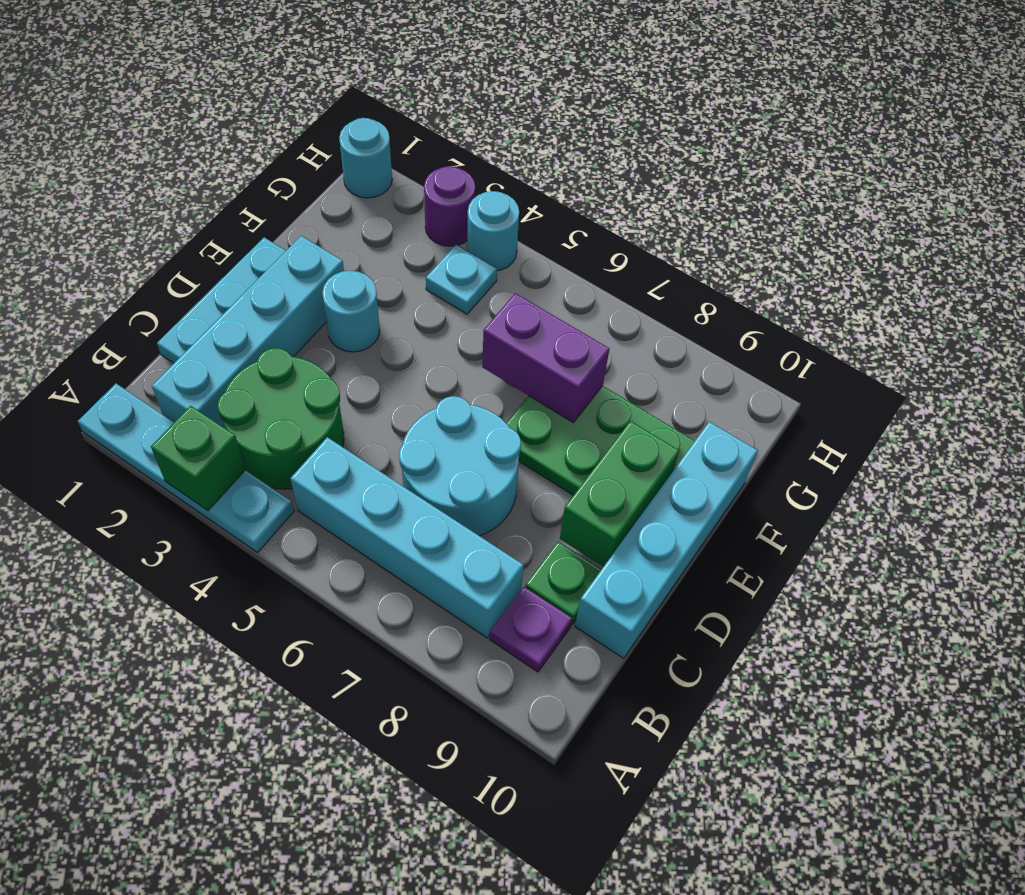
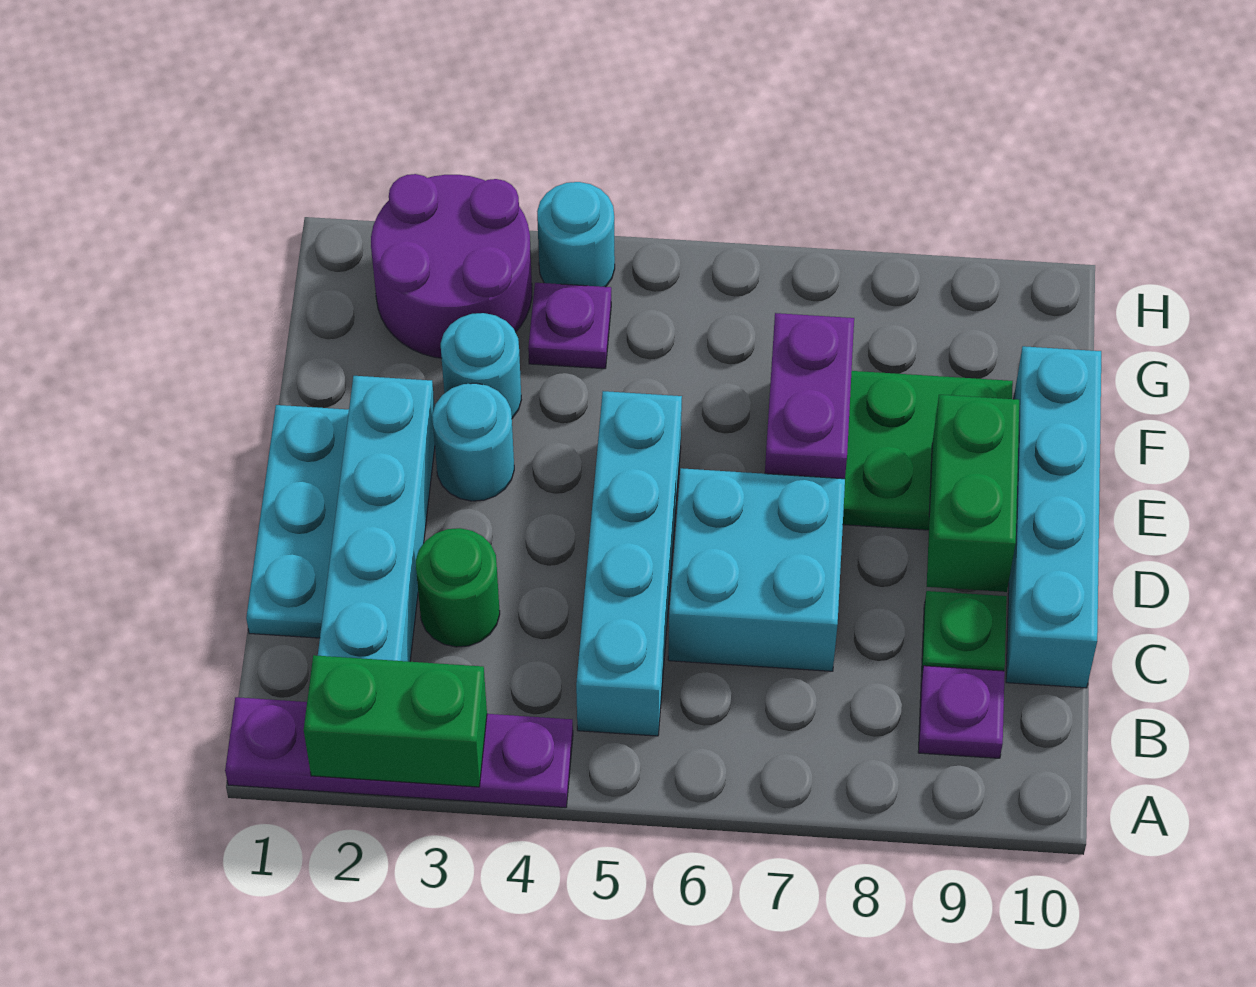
cyan 1x4 plate [78,384,294,552] -> purple 1x4 plate [225,697,573,808]
green 1x1 brick [151,406,245,510] -> green 1x2 brick [304,655,487,787]
green 2x2 round brick [218,348,344,489] -> green 1x1 round brick [416,528,500,647]
cyan 1x4 brick [290,437,524,638] -> cyan 1x4 brick turned to [576,391,682,736]
cyan 2x2 round brick [399,396,521,536] -> cyan 2x2 brick [668,468,845,671]
purple 1x2 brick [482,293,609,422] -> purple 1x2 brick turned to [765,313,854,479]
cyan 1x1 plate [426,245,497,314] -> purple 1x1 plate [528,283,611,369]
cyan 1x1 round brick [339,118,392,198] -> cyan 1x1 round brick moved to [441,313,521,418]
purple 1x1 round brick [424,166,475,246] -> purple 2x2 round brick [371,174,532,358]

